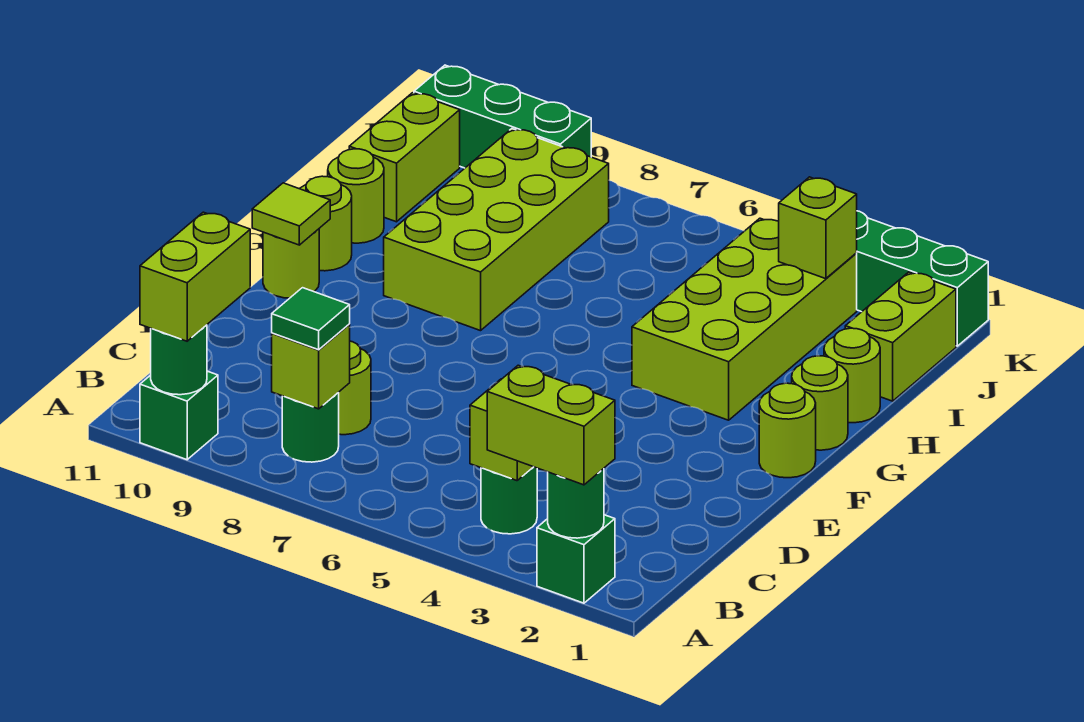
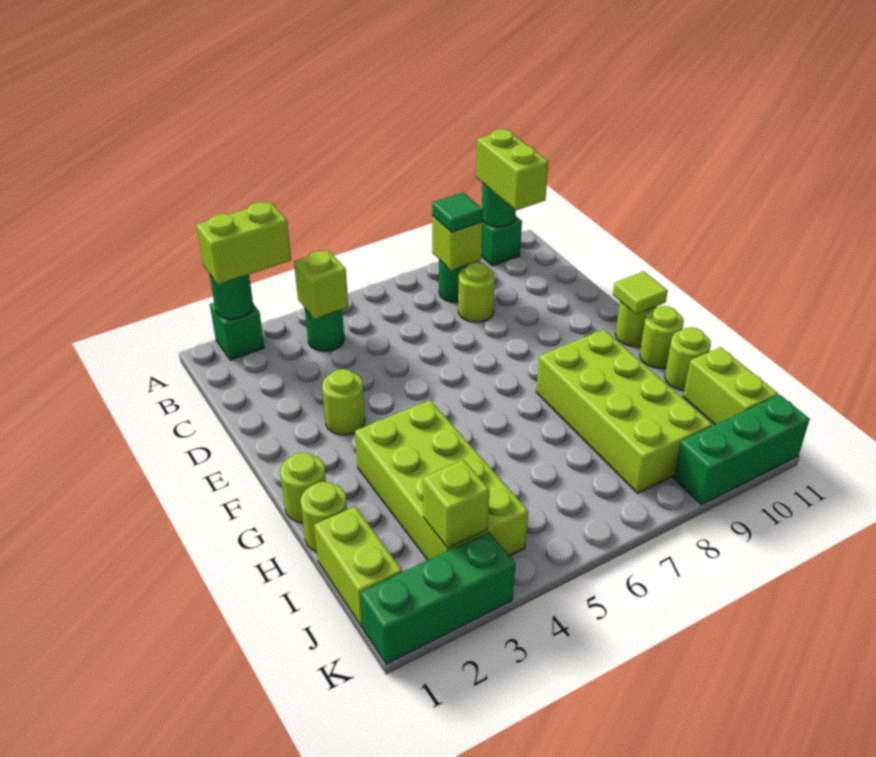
lime 1x1 round brick [759,383,816,478] -> lime 1x1 round brick moved to [322,369,365,435]

